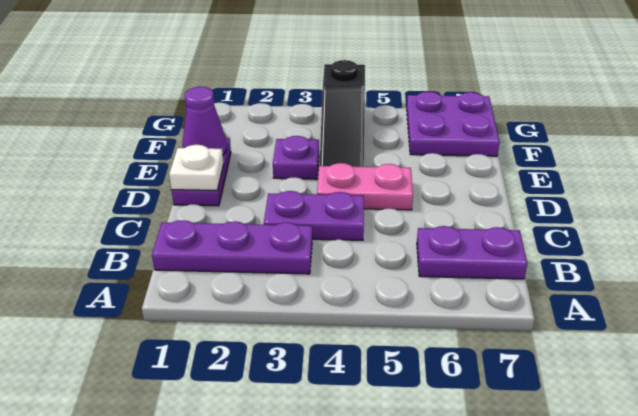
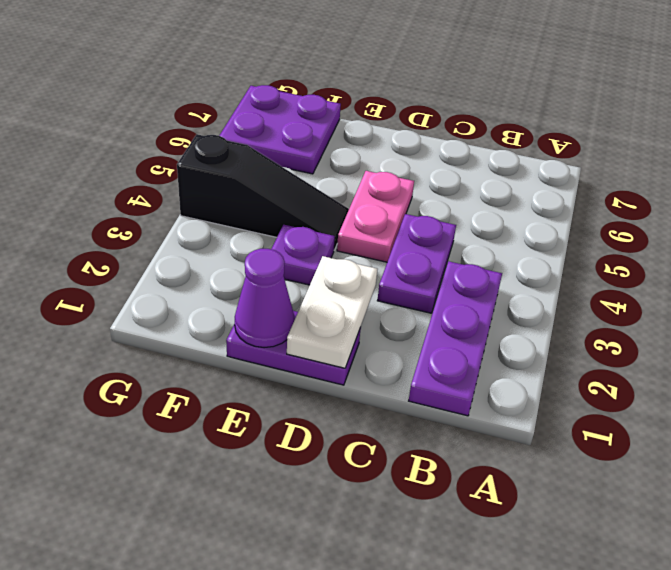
purple 1x2 plate [417,226,527,279] -> none
white 1x1 plate [169,145,224,191] -> white 1x2 plate [287,256,377,368]

